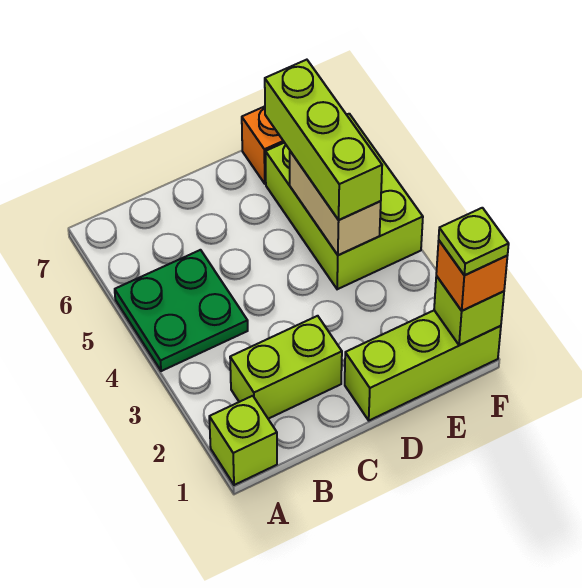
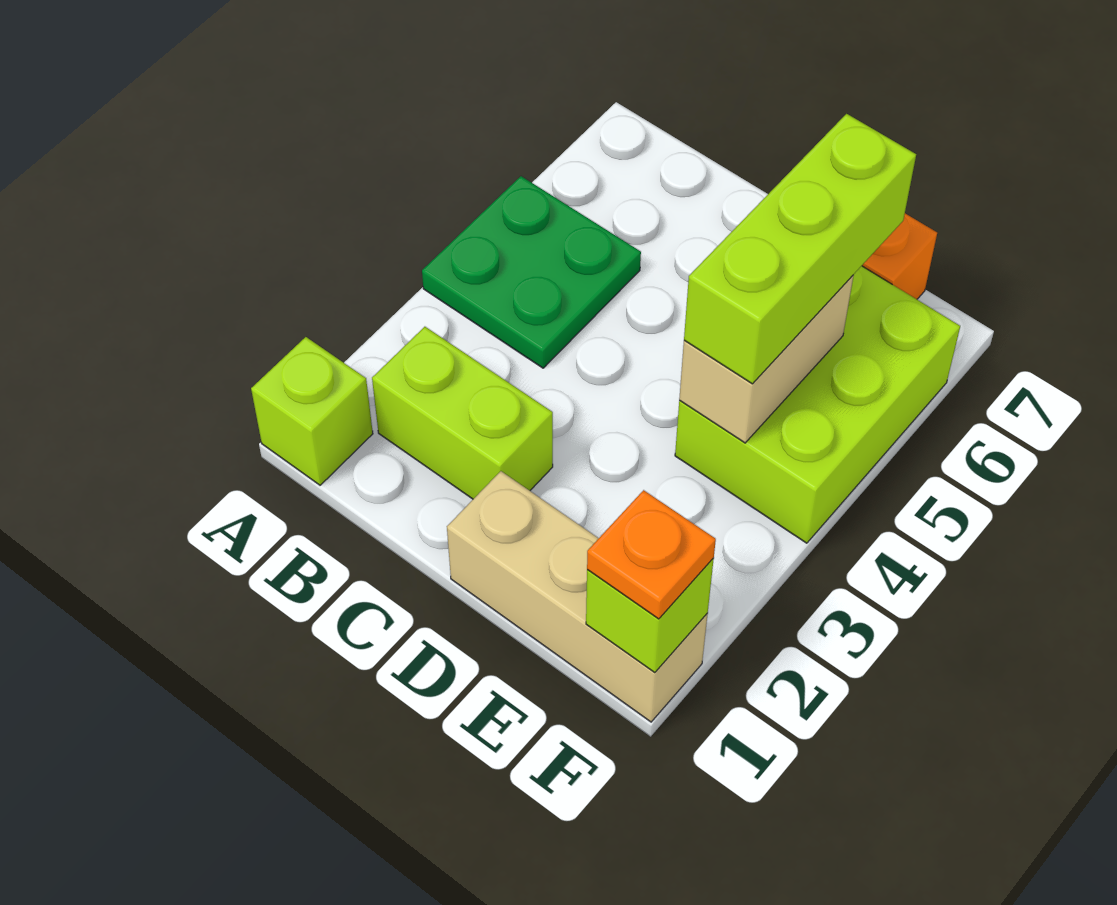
lime 1x3 brick [345,310,501,420] -> tan 1x3 brick [447,471,708,722]
orange 1x1 brick [436,241,507,311] -> orange 1x1 plate [587,490,716,619]
lime 1x1 plate [439,208,509,275] -> none

